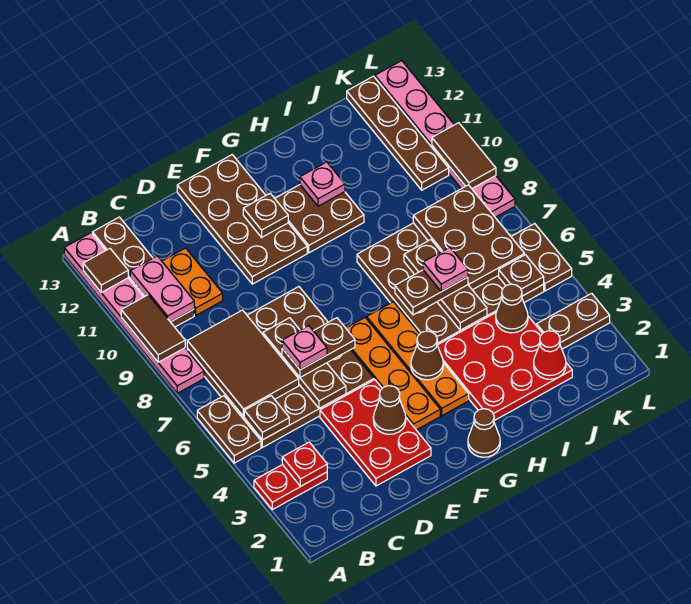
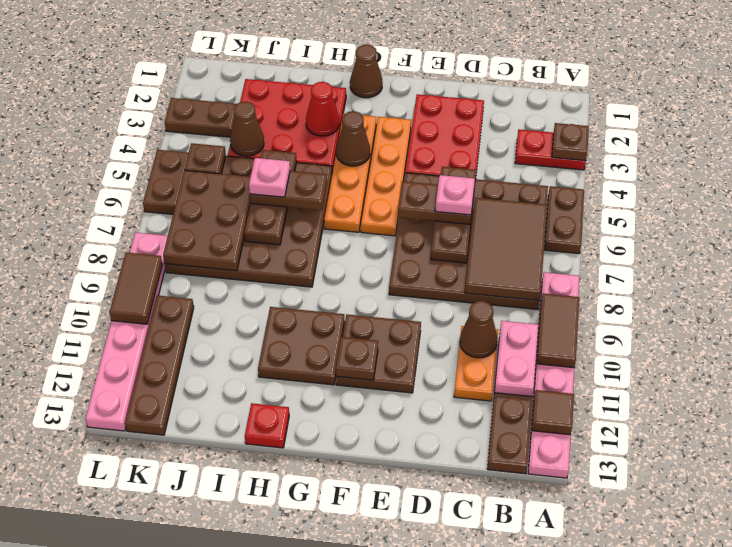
red 1x1 plate [282,442,327,486] -> red 1x1 plate moved to [245,403,289,448]
brown 1x1 plate [244,396,289,440] -> brown 1x1 plate moved to [552,123,589,161]
brown 1x1 cone [373,386,406,434] -> brown 1x1 cone moved to [460,301,497,358]
brown 2x4 plate [177,155,307,284] -> brown 2x2 plate [336,314,421,393]
pink 1x1 plate [300,162,345,206] -> none
red 1x1 cone [534,331,566,379] -> red 1x1 cone moved to [306,82,339,136]

